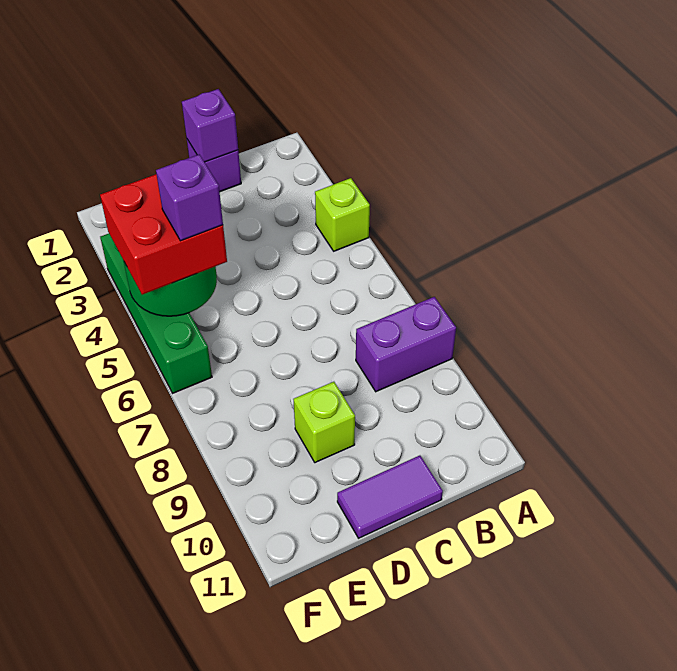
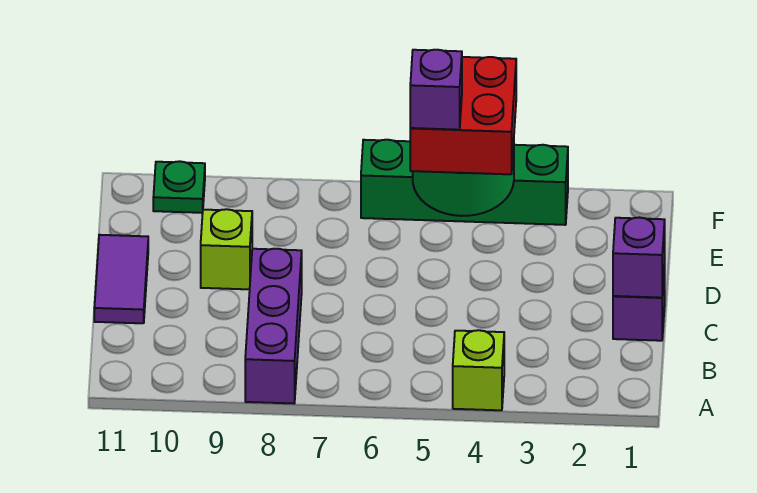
purple 1x2 brick [356,297,456,392] -> purple 1x3 brick [245,249,302,404]
none -> green 1x1 plate [153,161,205,213]

